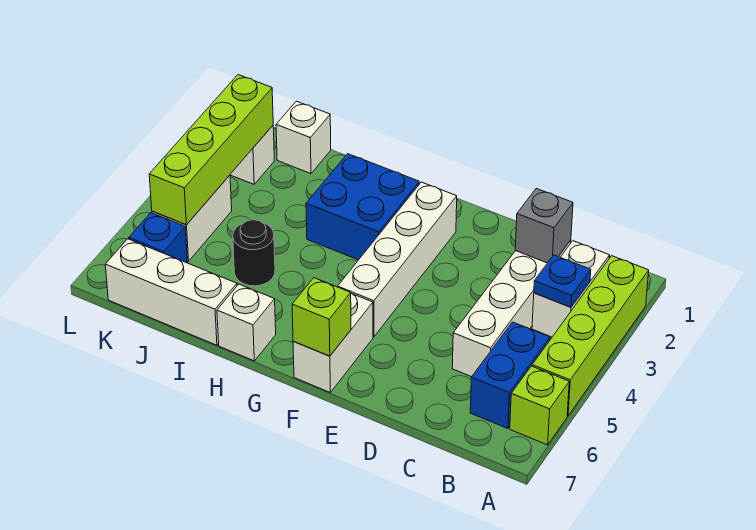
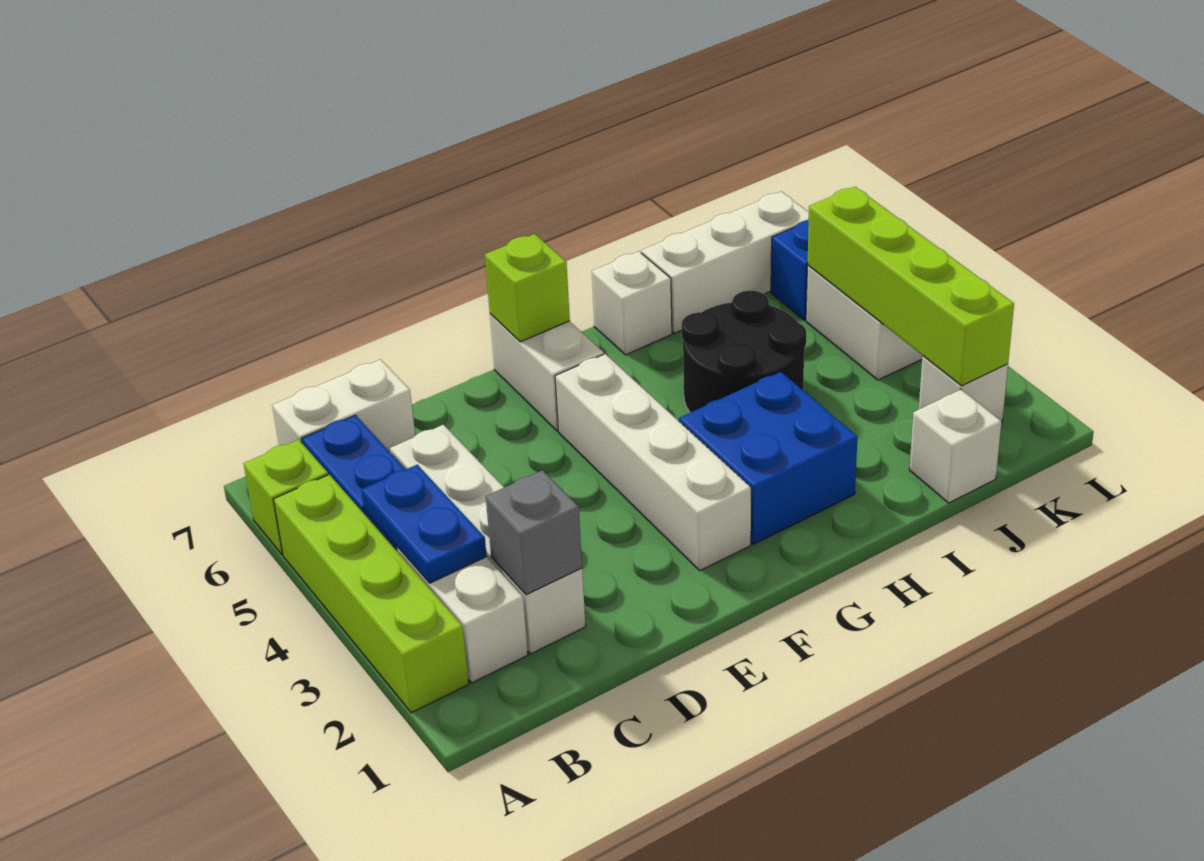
blue 1x1 plate [534,255,591,307] -> blue 1x2 plate [361,465,487,583]
none -> white 1x2 brick [272,359,415,452]
black 1x1 round brick [233,220,275,286] -> black 2x2 round brick [682,291,806,413]

